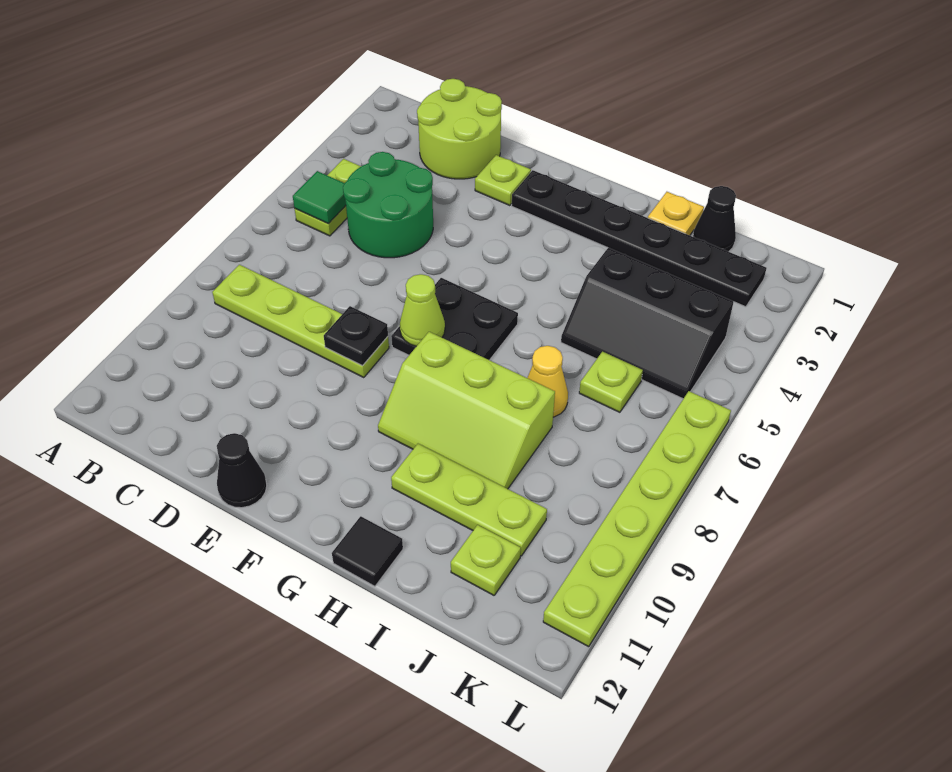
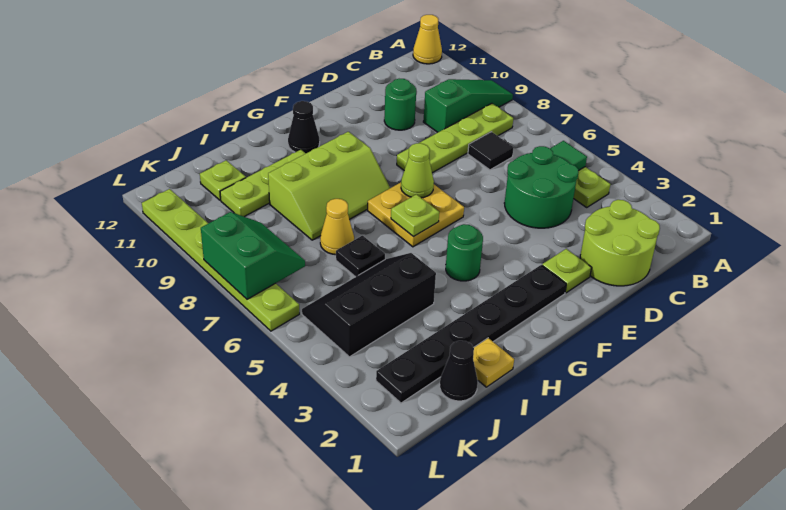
none -> green 1x3 slope [423,79,513,132]
none -> yellow 1x1 cone [413,15,442,64]
none -> green 1x1 round brick [384,79,416,130]
black 1x1 plate [324,306,388,366] -> black 1x1 plate moved to [336,236,385,277]
black 1x1 cone [217,433,267,508] -> black 1x1 cone moved to [288,101,320,153]
black 2x2 plate [391,278,518,360] -> yellow 2x2 plate [368,182,464,247]
none -> green 1x1 round brick [446,224,483,281]
lime 2x3 slope [378,332,555,489] -> lime 2x3 slope turned to [268,132,390,240]
black 1x1 tile [332,516,403,586] -> black 1x1 tile moved to [468,132,514,170]
lime 1x1 plate [579,352,643,412] -> lime 1x1 plate moved to [391,194,439,237]
none -> green 2x2 slope [201,212,305,299]

